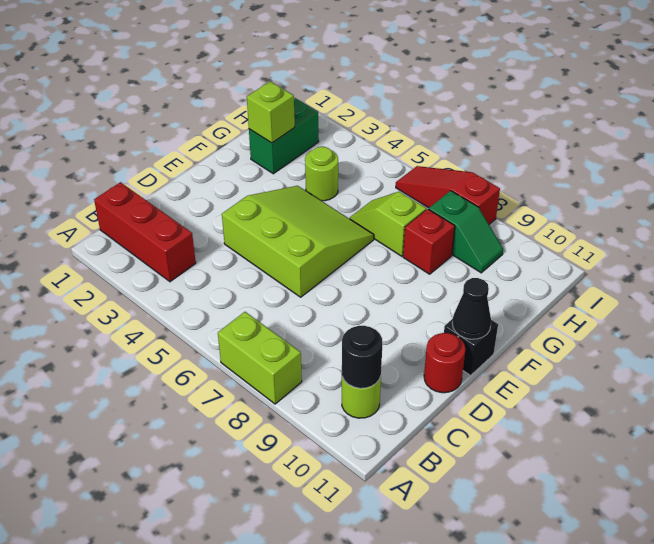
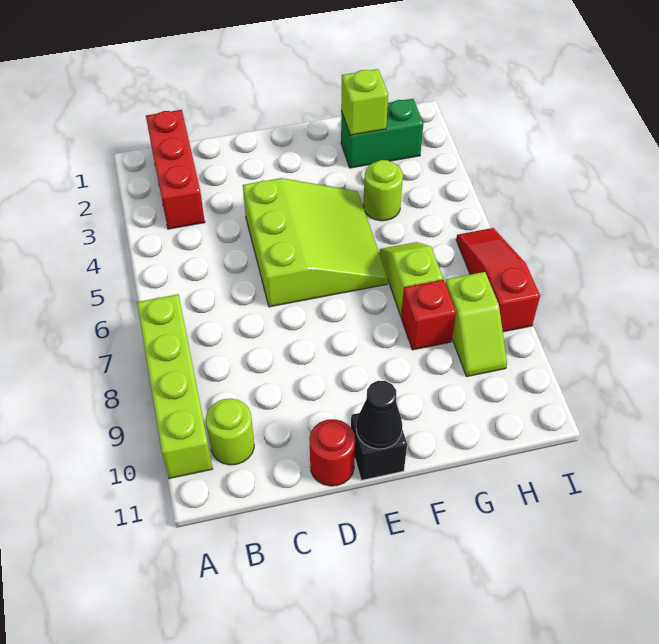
lime 1x2 brick [218,312,302,404] -> lime 1x4 brick [137,294,213,479]
black 1x1 round brick [342,326,382,388] -> none
green 1x2 slope [429,191,503,273] -> lime 1x2 slope [445,272,507,377]

